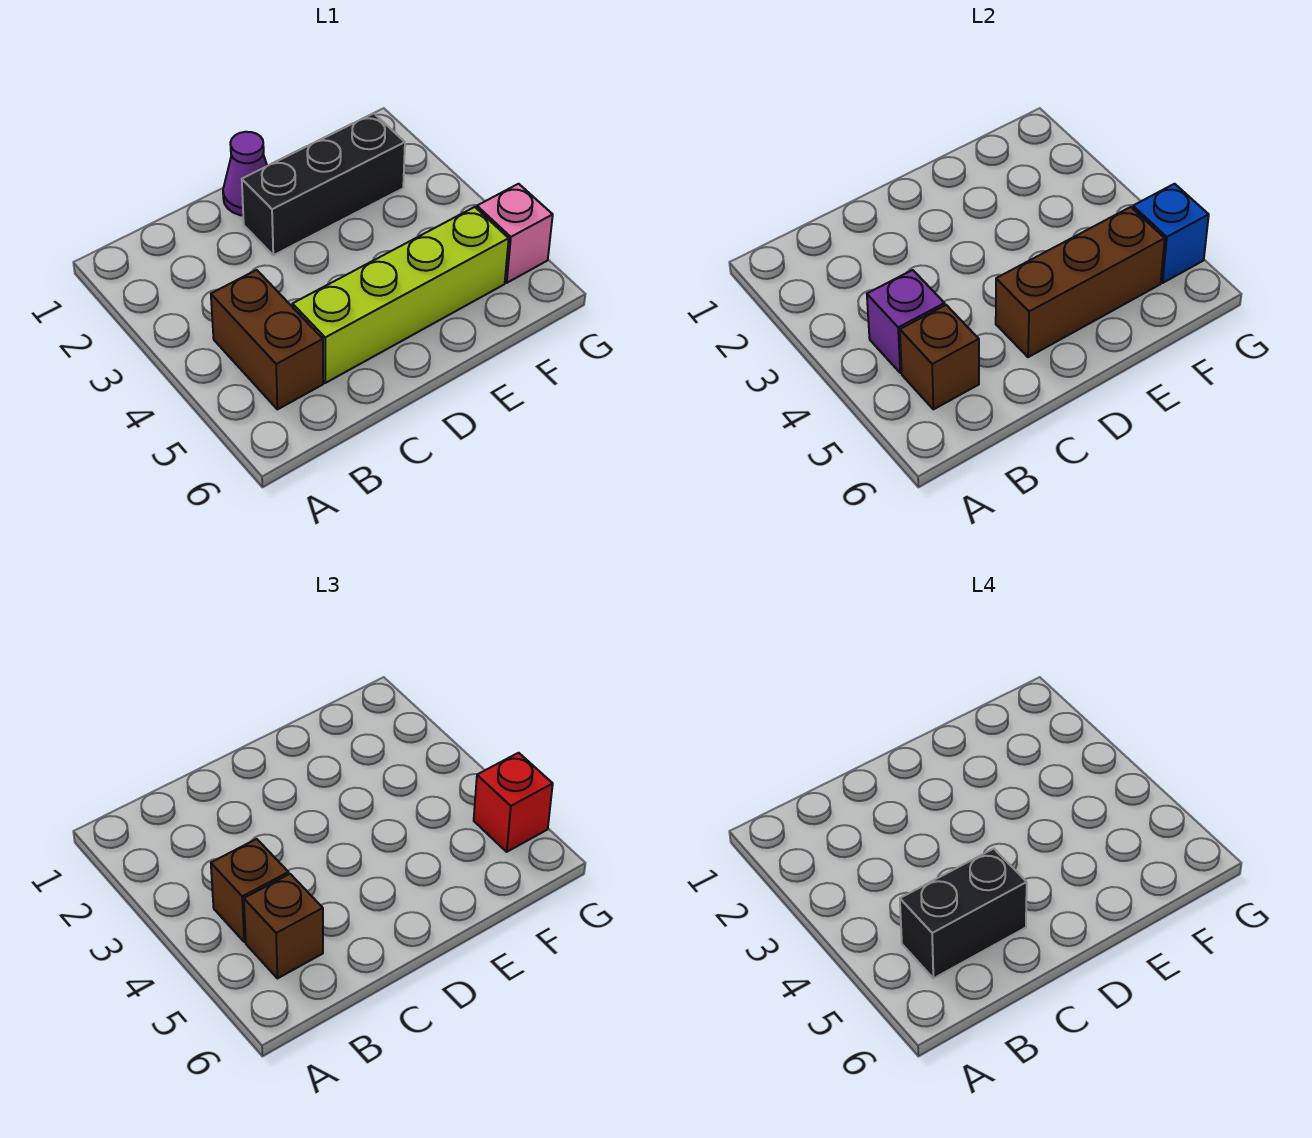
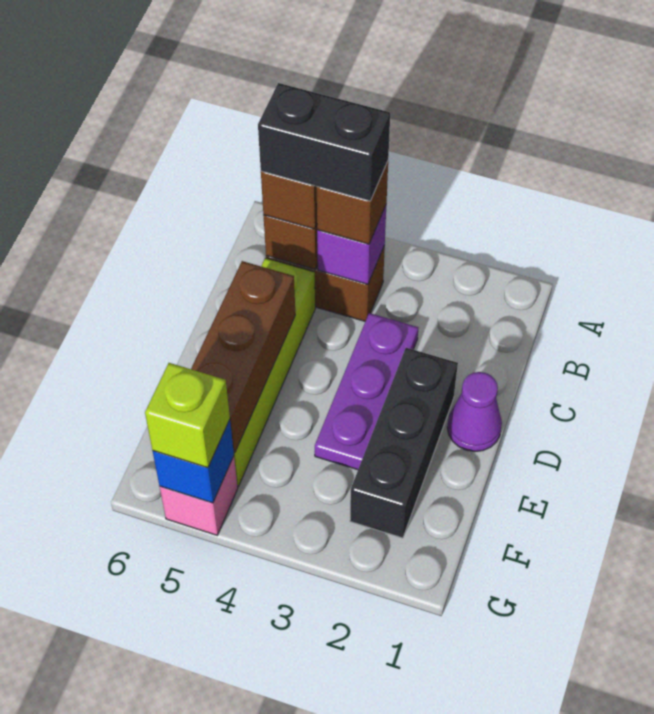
black 1x2 brick [900,849,1027,978] -> black 1x2 brick turned to [258,83,390,201]
none -> purple 1x3 plate [315,313,418,470]
red 1x1 brick [474,753,553,852] -> lime 1x1 brick [145,363,230,468]

